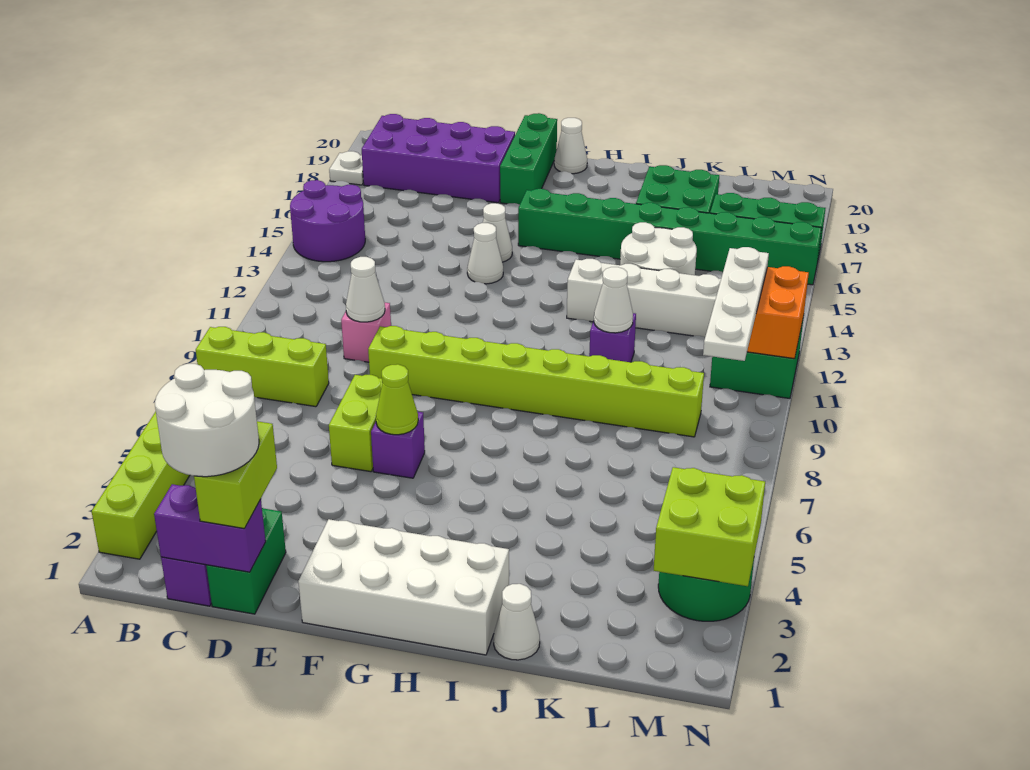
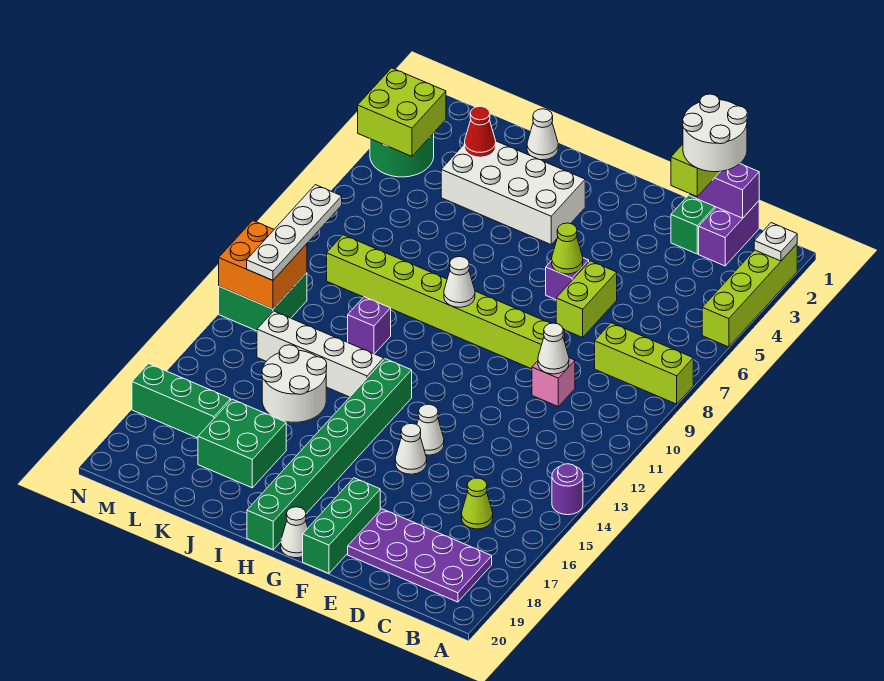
purple 2x2 round brick [290,180,365,262] -> purple 1x1 round brick [552,464,583,515]
white 1x1 plate [329,151,363,185] -> white 1x1 plate moved to [754,223,797,261]
purple 2x4 brick [362,114,515,203] -> purple 2x4 plate [348,509,492,602]
none -> lime 1x1 cone [462,478,493,529]
white 2x4 brick [298,519,509,655] -> white 2x4 brick moved to [441,141,585,244]
green 1x8 brick [518,189,821,285] -> green 1x8 brick turned to [247,359,412,550]
white 1x1 cone [594,267,633,333] -> white 1x1 cone moved to [444,257,475,307]
none -> red 1x1 cone [465,106,496,157]

